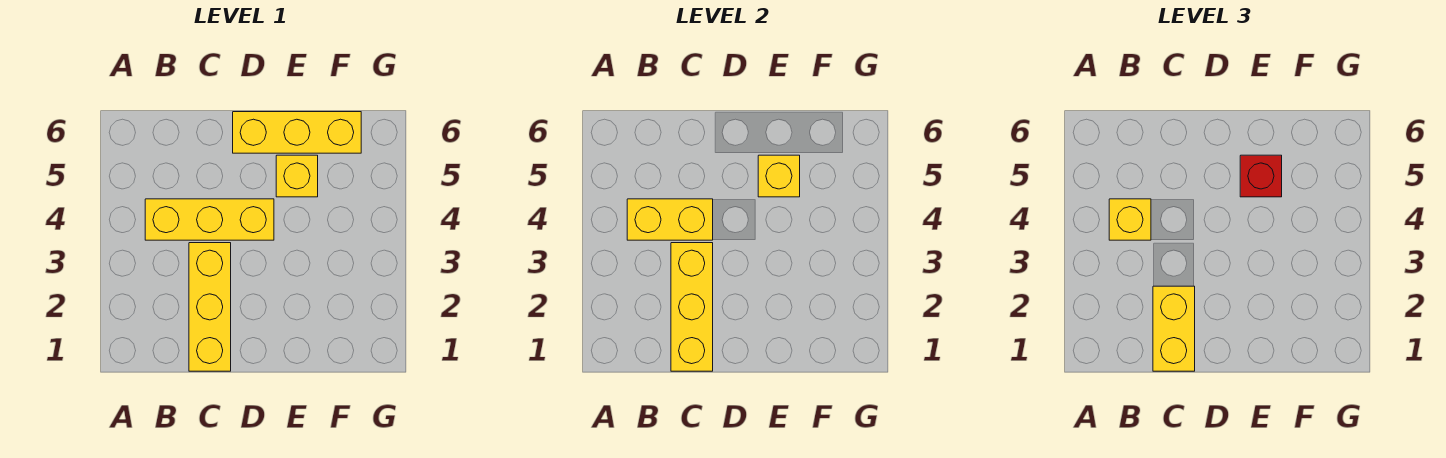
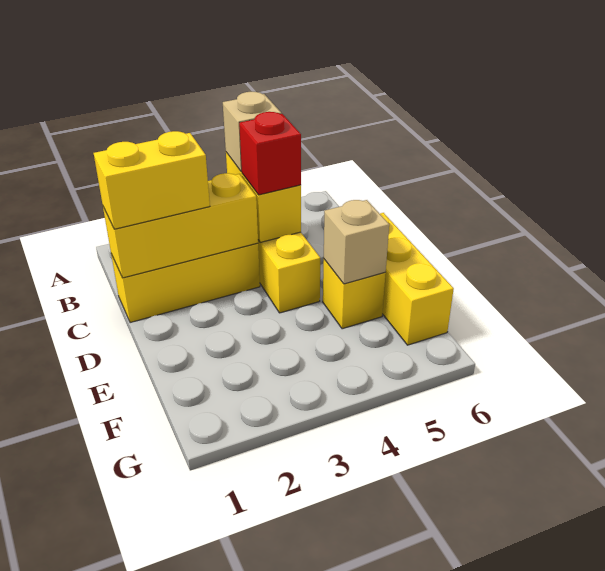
yellow 1x1 brick [1109,199,1151,240] -> tan 1x1 brick [223,92,281,172]
yellow 1x1 brick [758,155,800,197] -> tan 1x1 brick [324,200,389,284]
red 1x1 brick [1240,155,1282,197] -> red 1x1 brick moved to [239,112,301,195]

